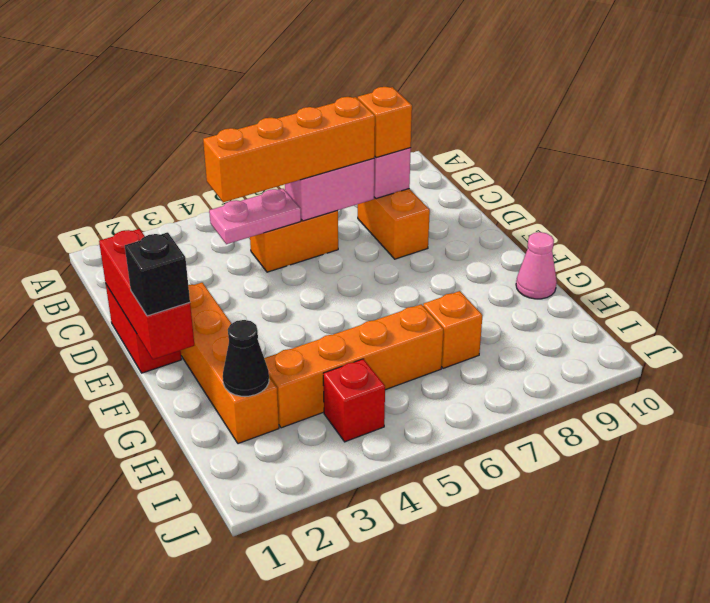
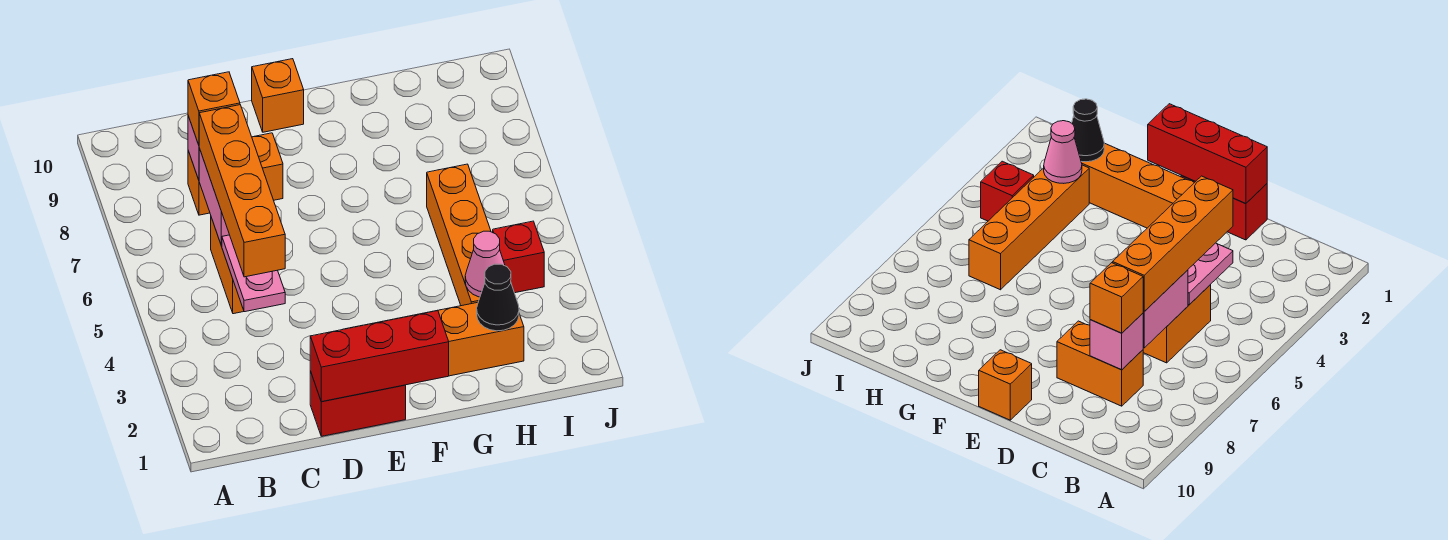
black 1x1 brick [125,232,190,316] -> none
pink 1x1 cone [516,232,557,299] -> pink 1x1 cone moved to [465,231,505,297]
orange 1x1 brick [423,291,483,368] -> orange 1x1 brick moved to [252,59,304,132]

